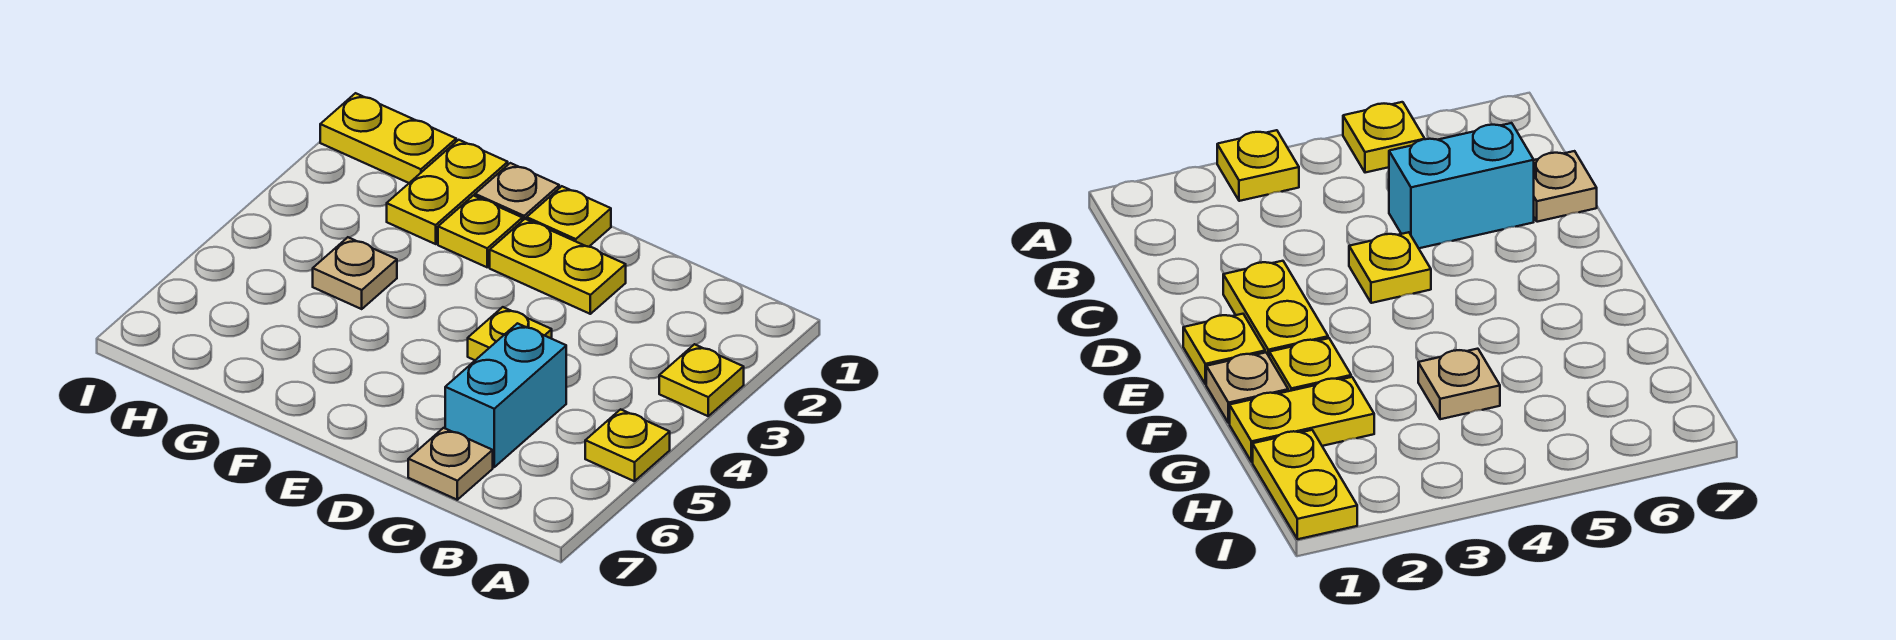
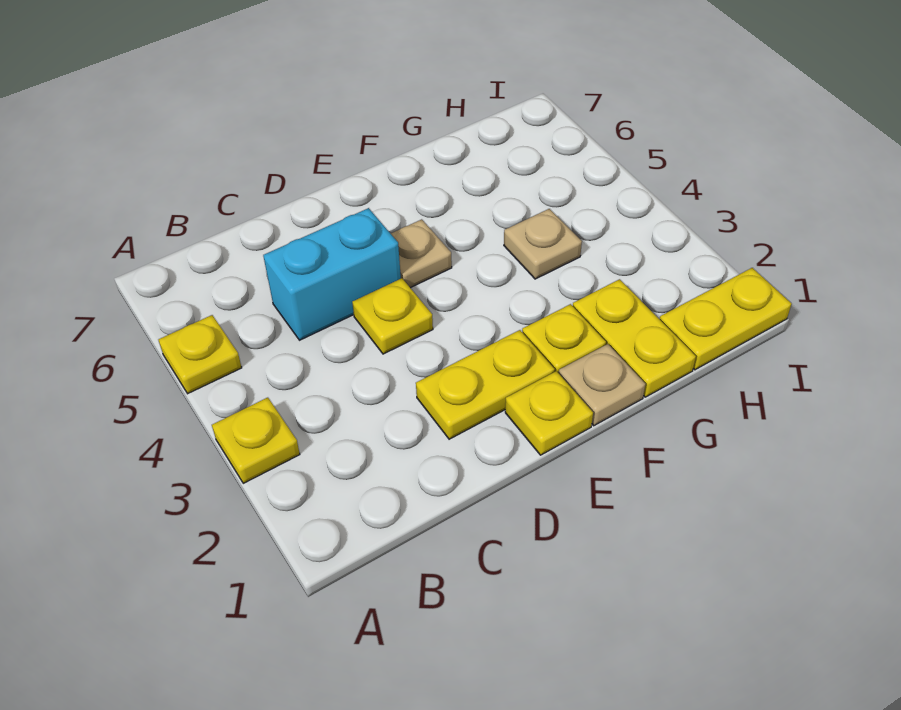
cyan 1x2 brick [445,323,566,467] -> cyan 1x2 brick turned to [263,208,401,340]
tan 1x1 plate [408,428,493,500] -> tan 1x1 plate moved to [391,219,452,288]

